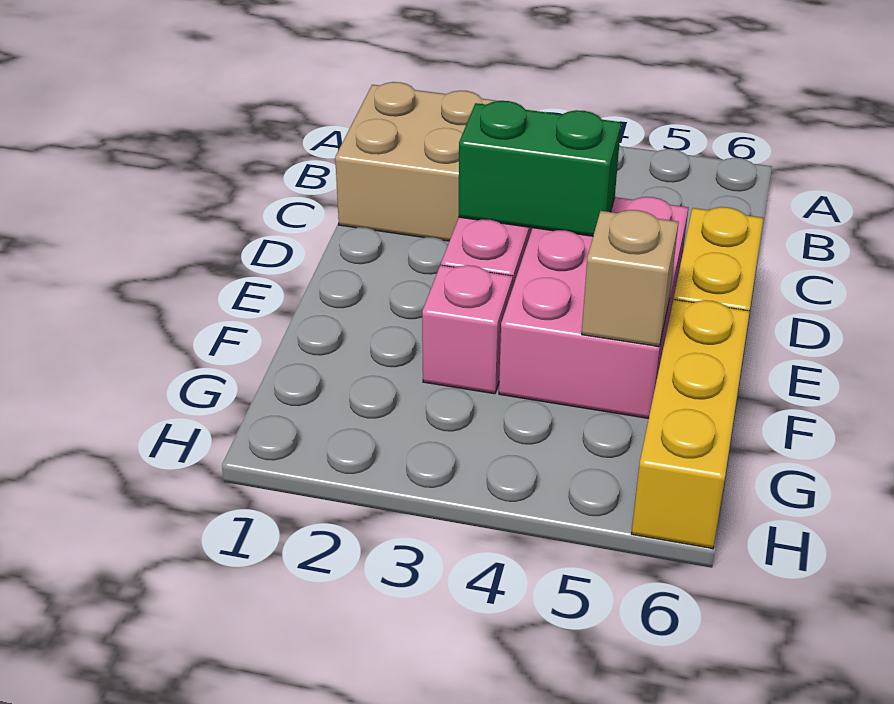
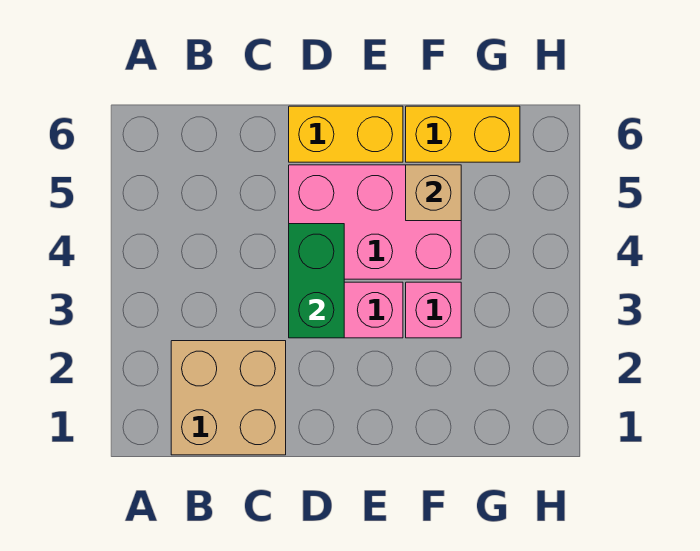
yellow 1x3 brick [632,300,750,549] -> yellow 1x2 brick [406,106,520,162]

